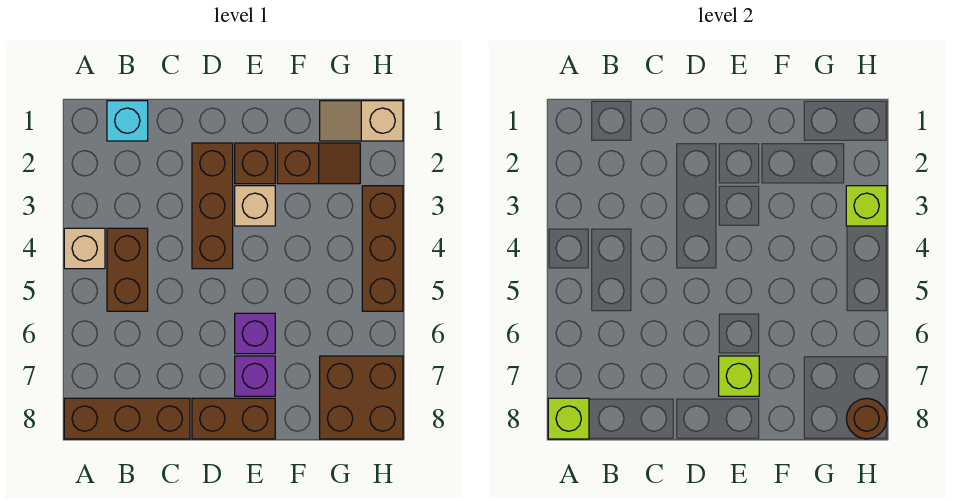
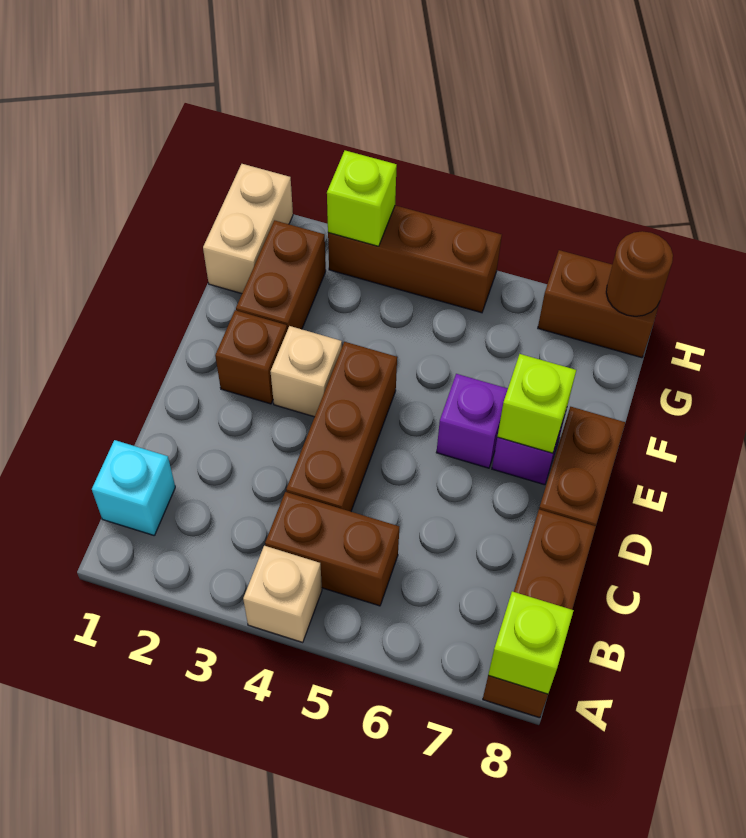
brown 1x3 brick [192,143,233,269] -> brown 1x3 brick turned to [286,342,397,512]
brown 1x2 slope [277,143,360,184] -> brown 1x2 brick [236,220,326,330]
tan 1x2 slope [320,101,403,141] -> tan 1x2 brick [203,164,293,294]
brown 2x2 brick [320,356,403,439] -> brown 1x2 brick [538,250,660,358]

